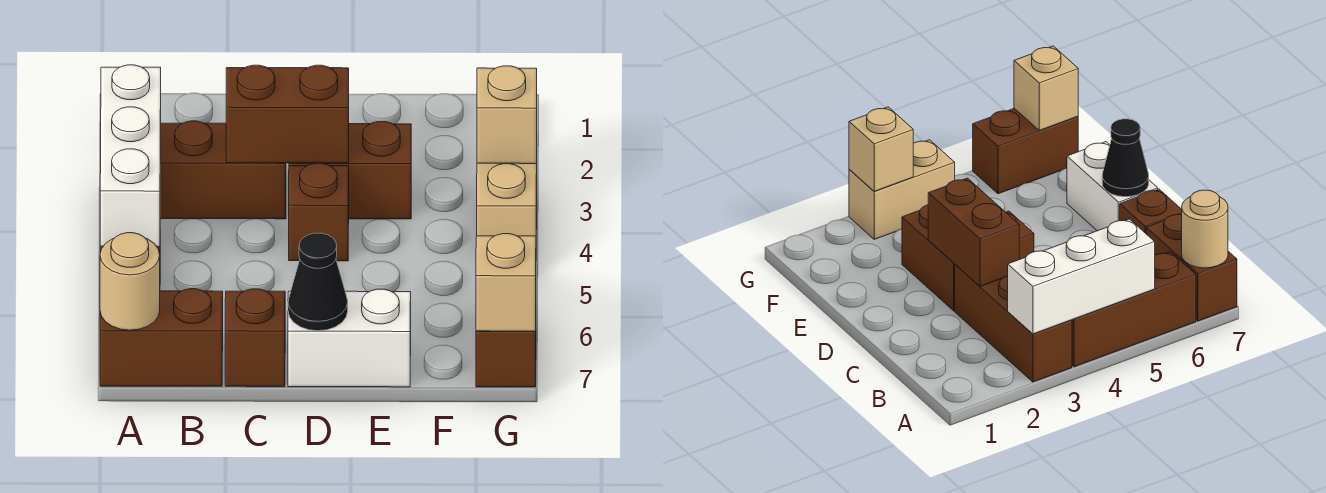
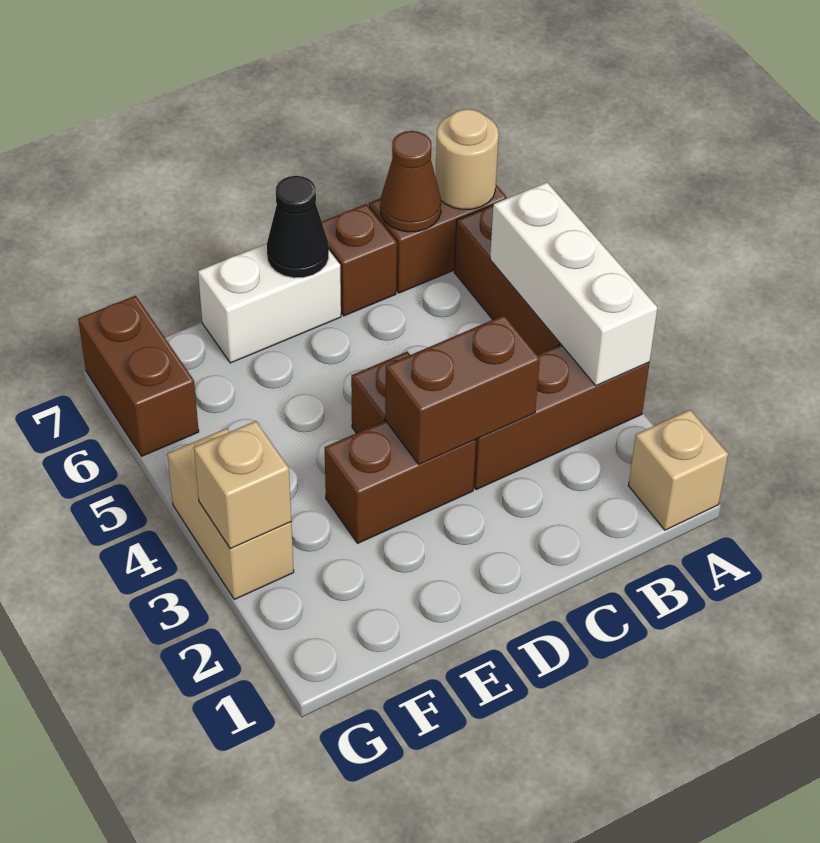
none -> brown 1x1 cone [380,131,441,232]
tan 1x1 brick [476,234,536,331] -> tan 1x1 brick moved to [628,410,728,530]

